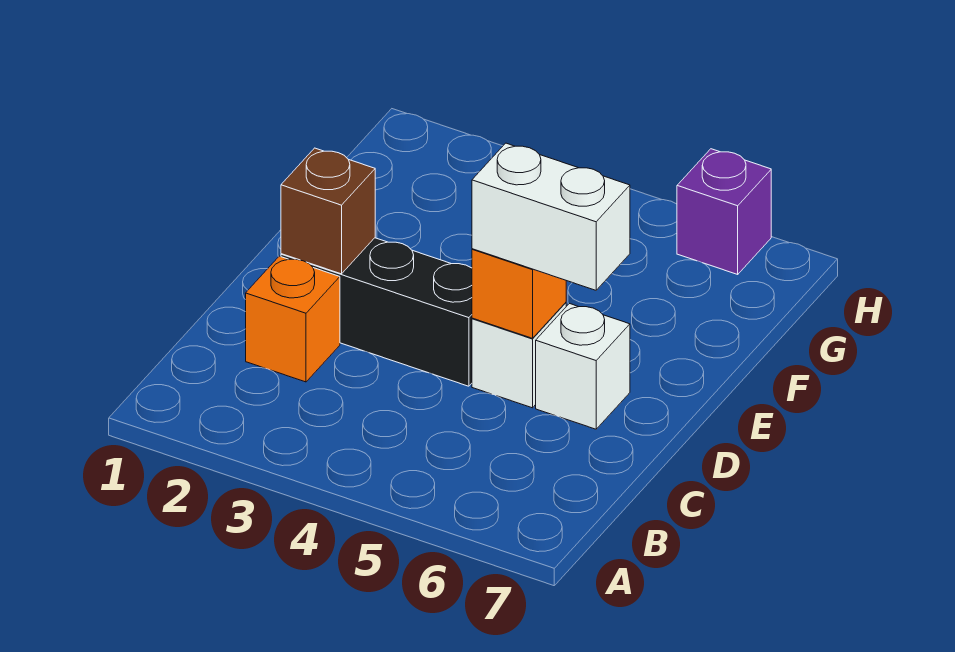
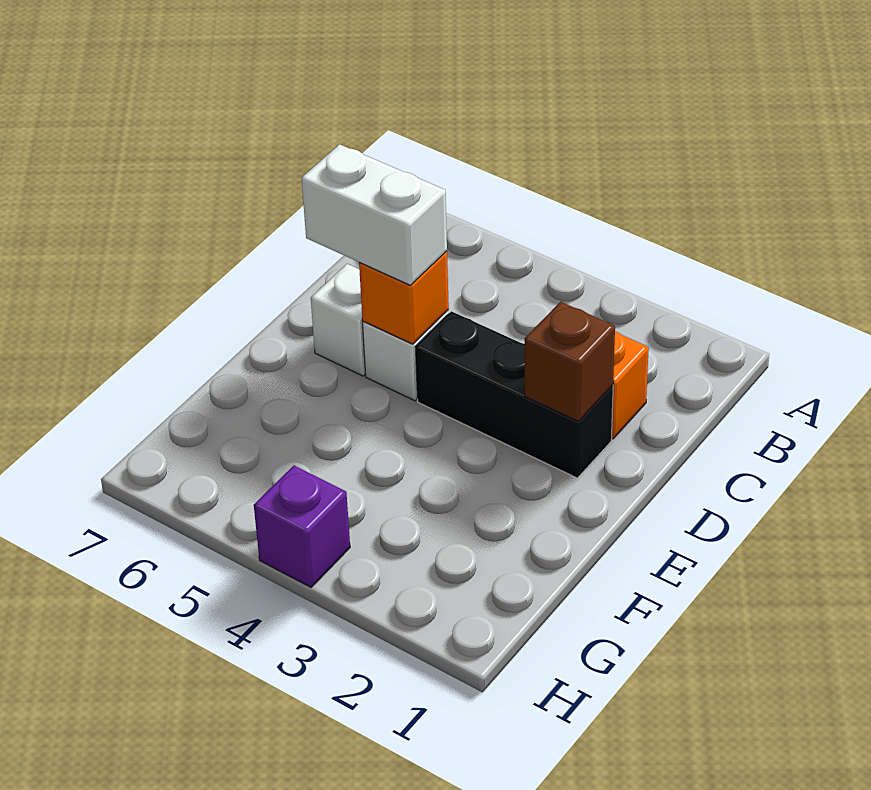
purple 1x1 brick [677,149,771,274] -> purple 1x1 brick moved to [254,466,350,587]

